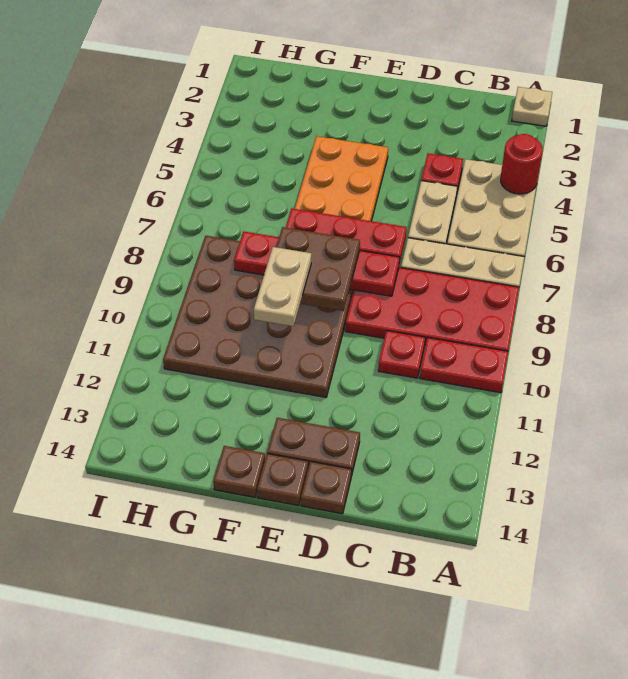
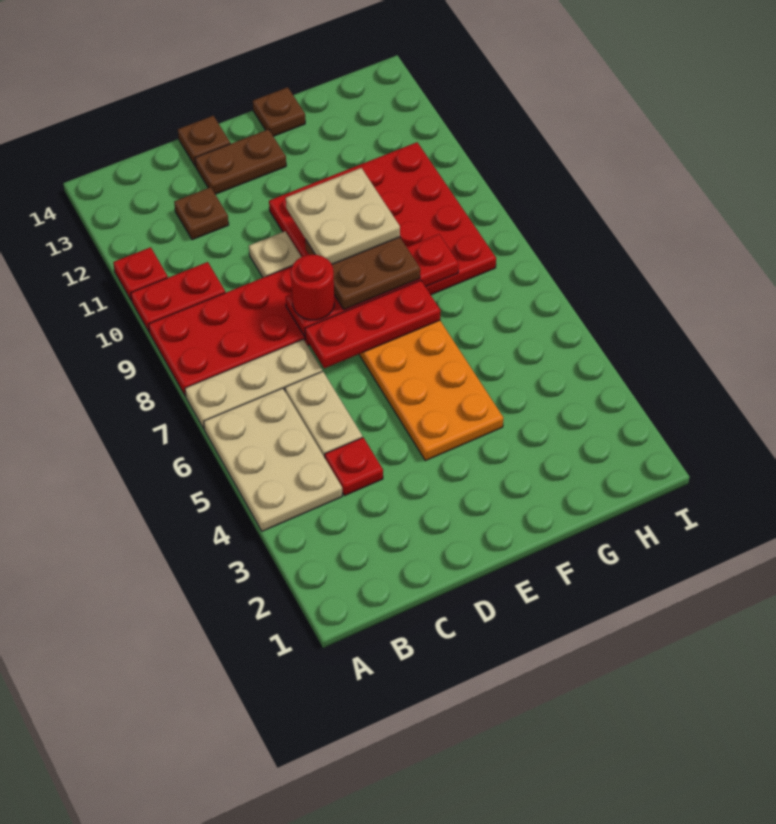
tan 1x1 plate [512,87,552,126] -> tan 1x1 plate moved to [249,231,302,277]
red 1x1 round brick [501,134,543,194] -> red 1x1 round brick moved to [291,255,334,320]
red 1x1 plate [378,331,425,378] -> red 1x1 plate moved to [113,247,168,301]
brown 4x4 plate [163,236,354,397] -> red 4x4 plate [269,142,496,295]
brown 1x1 plate [257,454,308,506] -> brown 1x1 plate moved to [174,187,229,240]
tan 1x2 plate [254,247,311,326] -> tan 2x2 plate [286,168,400,264]

